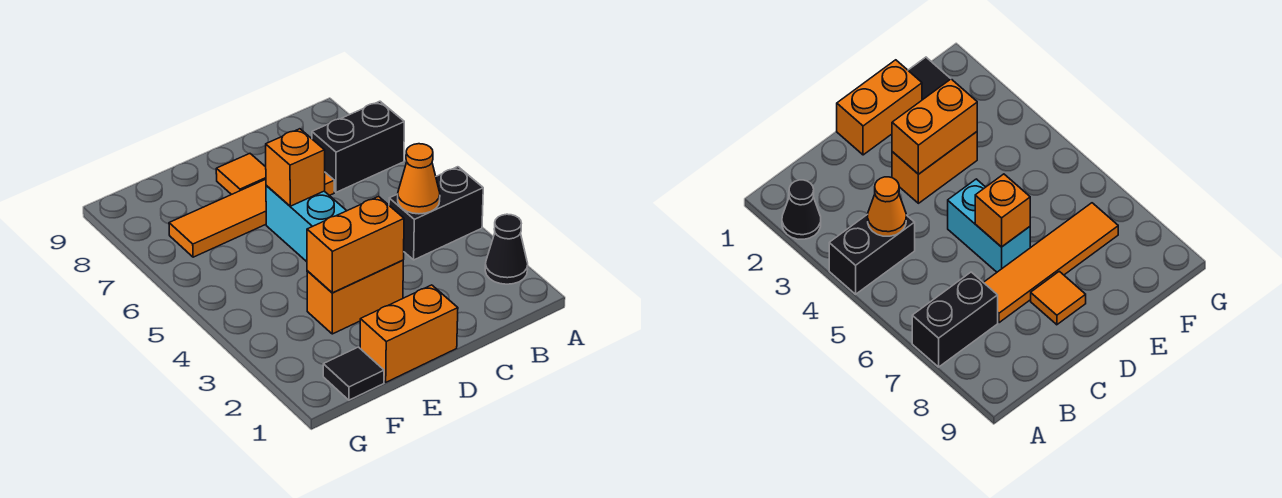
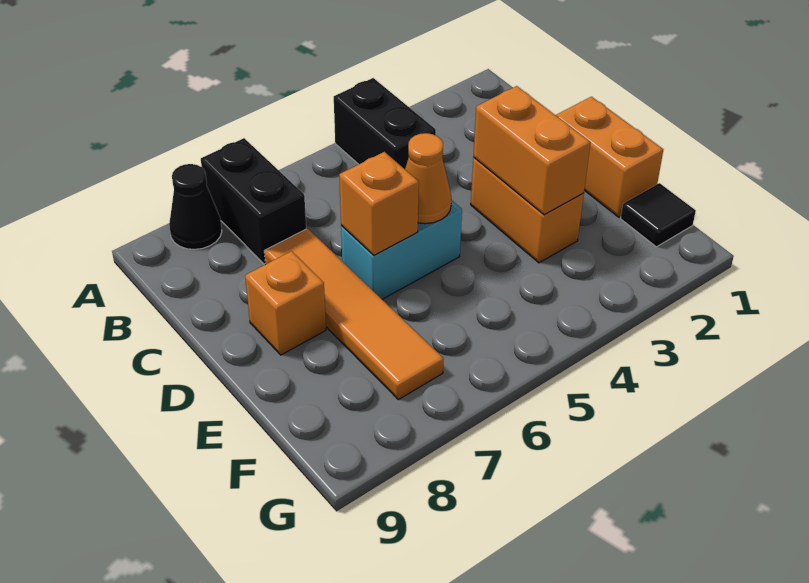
black 1x1 cone [485,214,528,284] -> black 1x1 cone moved to [169,164,222,250]
orange 1x1 cone [398,144,440,214] -> orange 1x1 cone moved to [405,133,451,224]
orange 1x1 tile [216,154,266,195] -> orange 1x1 brick [245,251,326,355]

